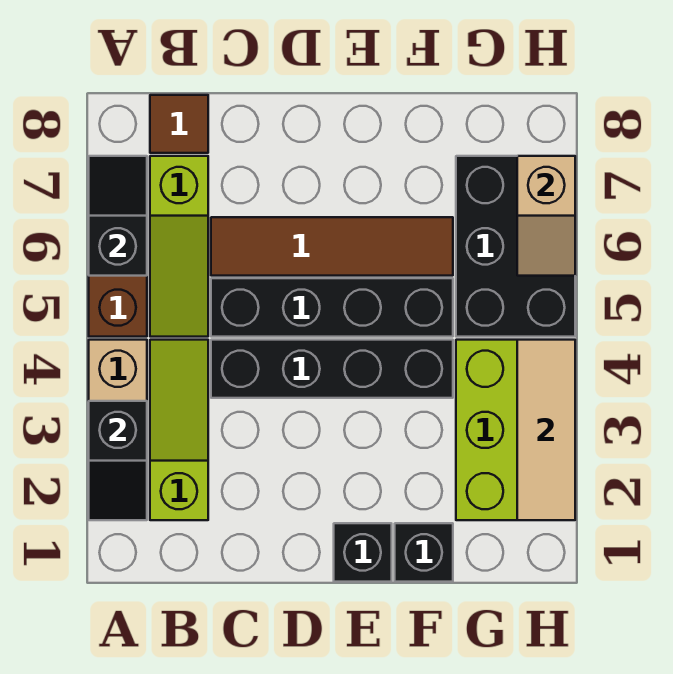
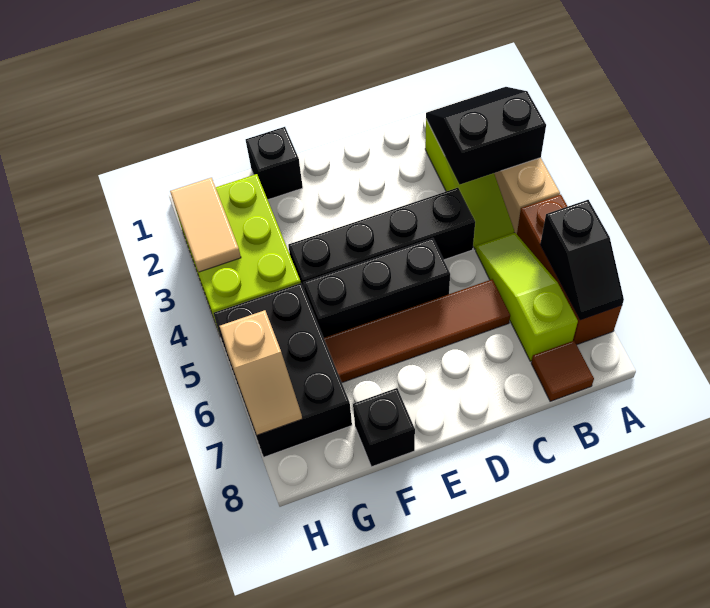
black 1x2 slope [89,401,147,520] -> black 2x2 slope [426,87,546,185]
black 1x4 brick [211,278,453,337] -> black 1x3 brick [303,238,450,338]
black 1x1 brick [334,523,392,582] -> black 1x1 brick moved to [353,388,415,467]
tan 1x3 tile [517,340,575,520] -> tan 1x2 tile [170,178,241,272]
tan 1x2 slope [517,156,575,276] -> tan 1x2 slope turned to [220,310,302,435]

